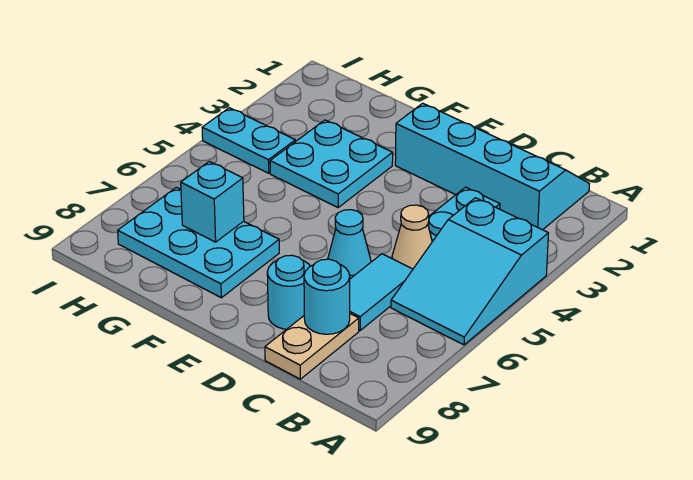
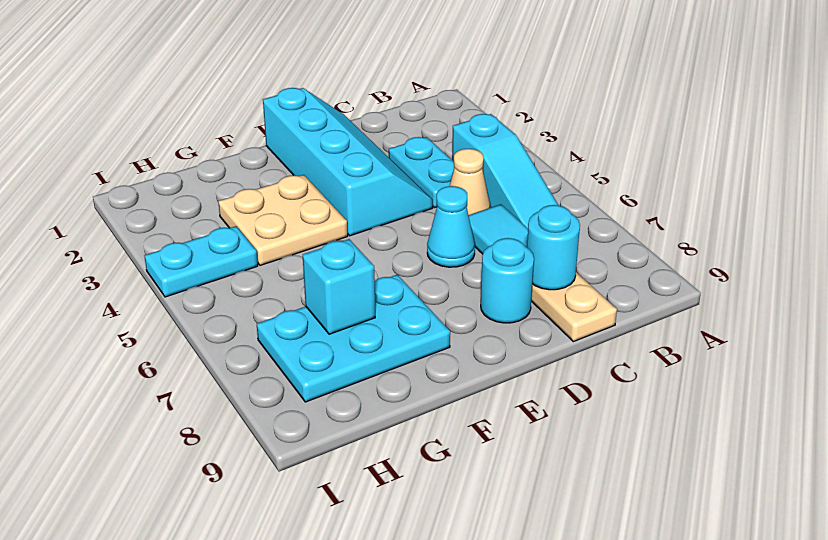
cyan 2x3 slope [391,198,548,345] -> cyan 1x3 slope [452,114,558,228]
cyan 2x4 slope [395,103,589,230] -> cyan 2x4 slope turned to [263,88,433,236]
cyan 2x2 plate [270,120,393,207] -> tan 2x2 plate [218,175,348,265]

